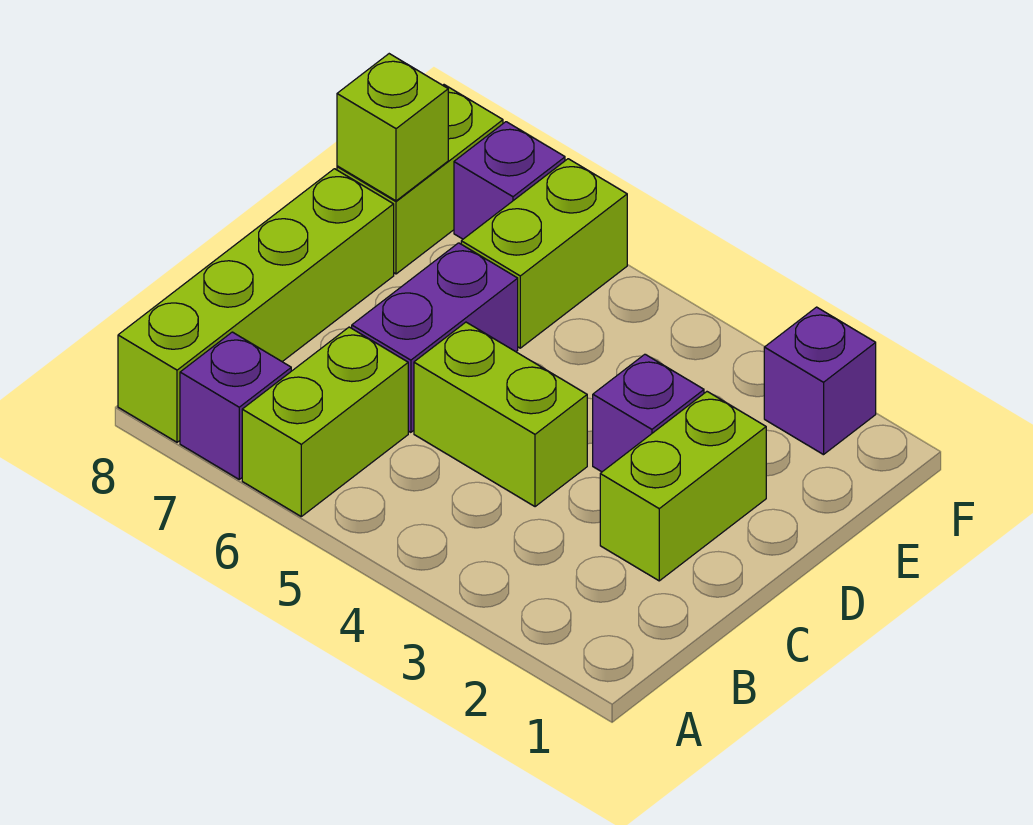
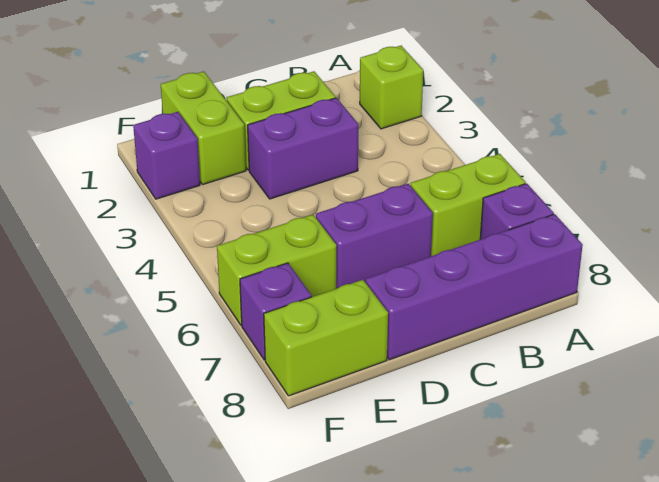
lime 1x4 brick [118,169,394,442] -> purple 1x4 brick [365,214,583,360]
lime 1x2 brick [414,322,587,507] -> lime 1x2 brick moved to [161,71,246,185]
purple 1x1 brick [593,354,704,472] -> purple 1x2 brick [248,98,358,199]
lime 1x1 brick [337,54,448,201] -> lime 1x1 brick moved to [360,46,423,129]

